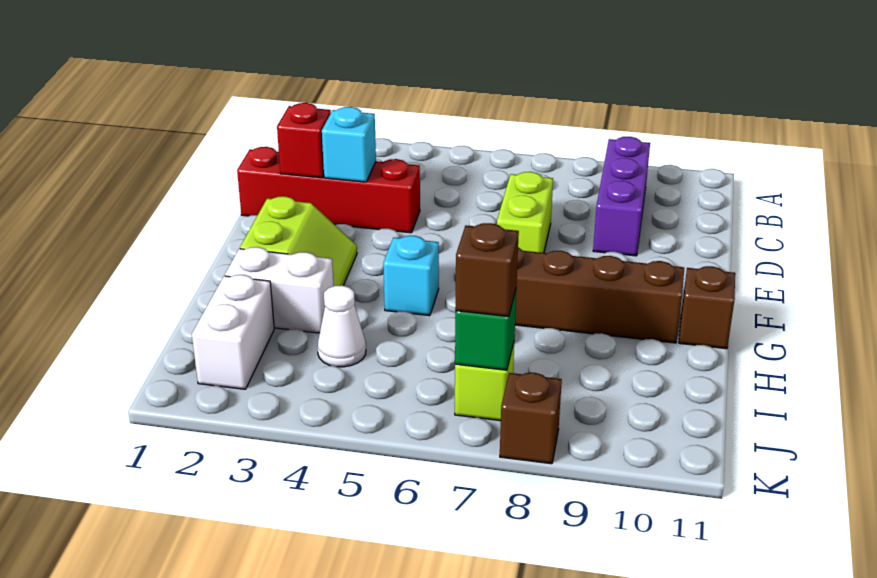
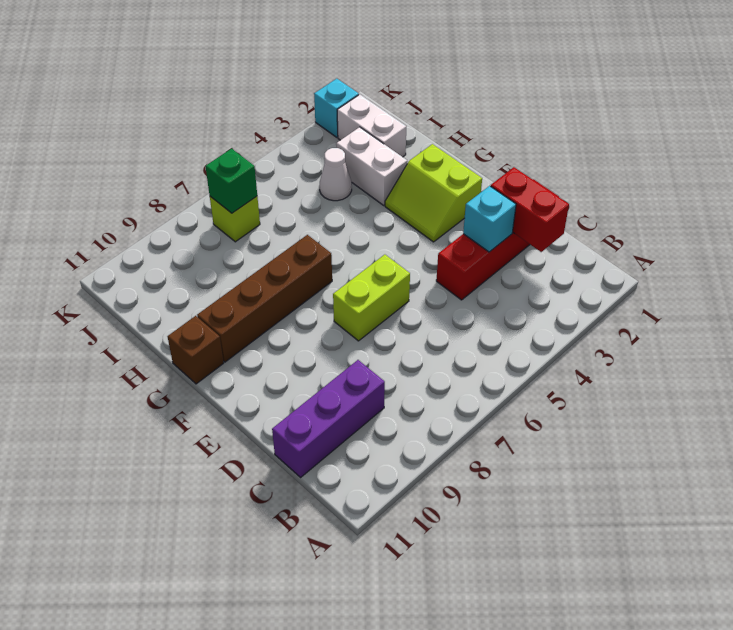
purple 1x3 brick [593,137,650,256] -> purple 1x3 brick turned to [272,360,385,477]
red 1x1 brick [277,103,331,178] -> red 1x2 brick [491,167,569,252]
lime 1x2 brick [497,172,553,253] -> lime 1x2 brick turned to [333,255,410,341]
cyan 1x1 brick [383,236,439,316] -> cyan 1x1 brick moved to [314,79,359,137]
white 1x2 brick [225,247,334,333] -> white 1x2 brick turned to [336,127,407,205]
brown 1x1 brick [455,223,519,317] -> none
brown 1x1 brick [500,373,562,464] -> none

